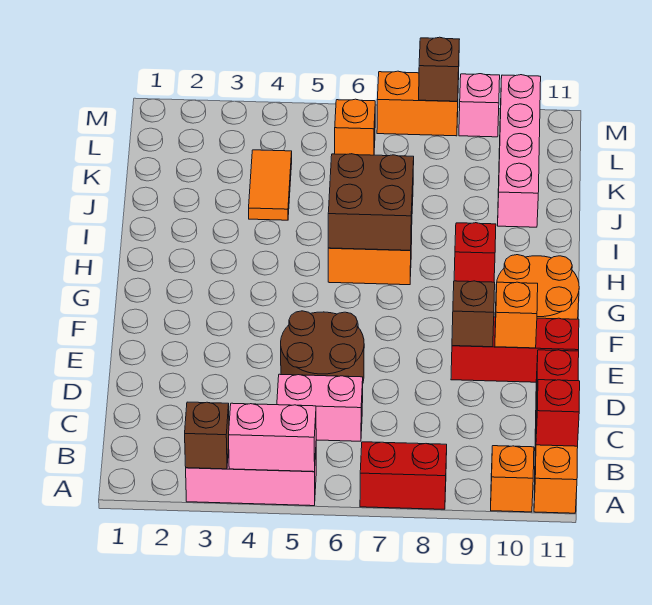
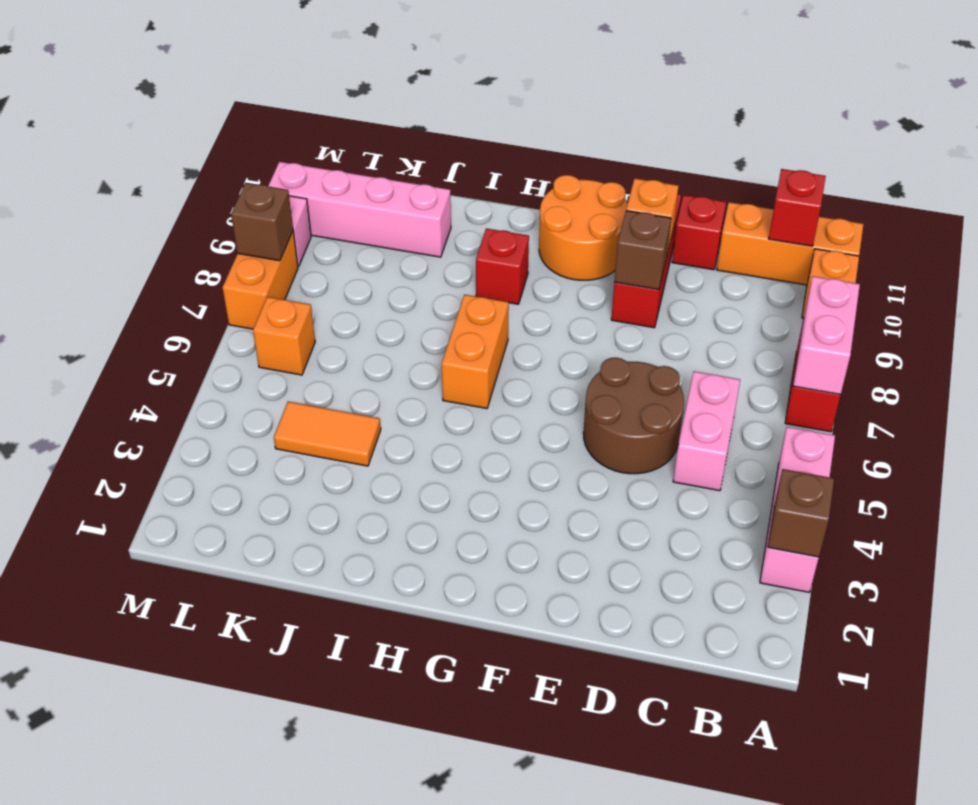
pink 1x2 brick [229,403,316,472] -> pink 1x2 brick moved to [793,276,860,395]
brown 2x2 brick [328,154,414,250] -> none

